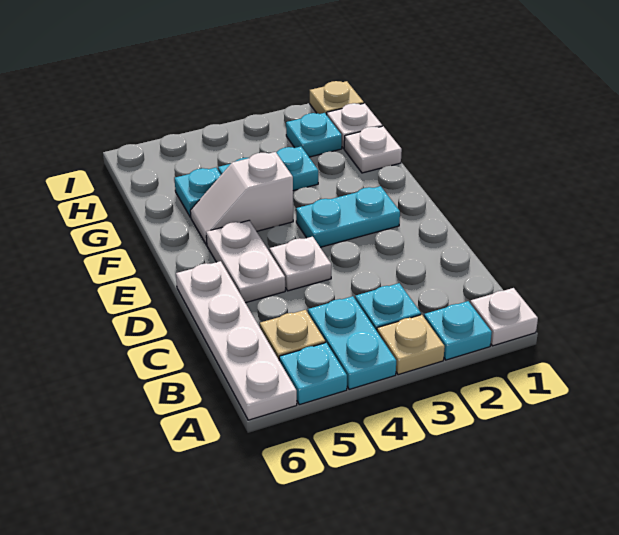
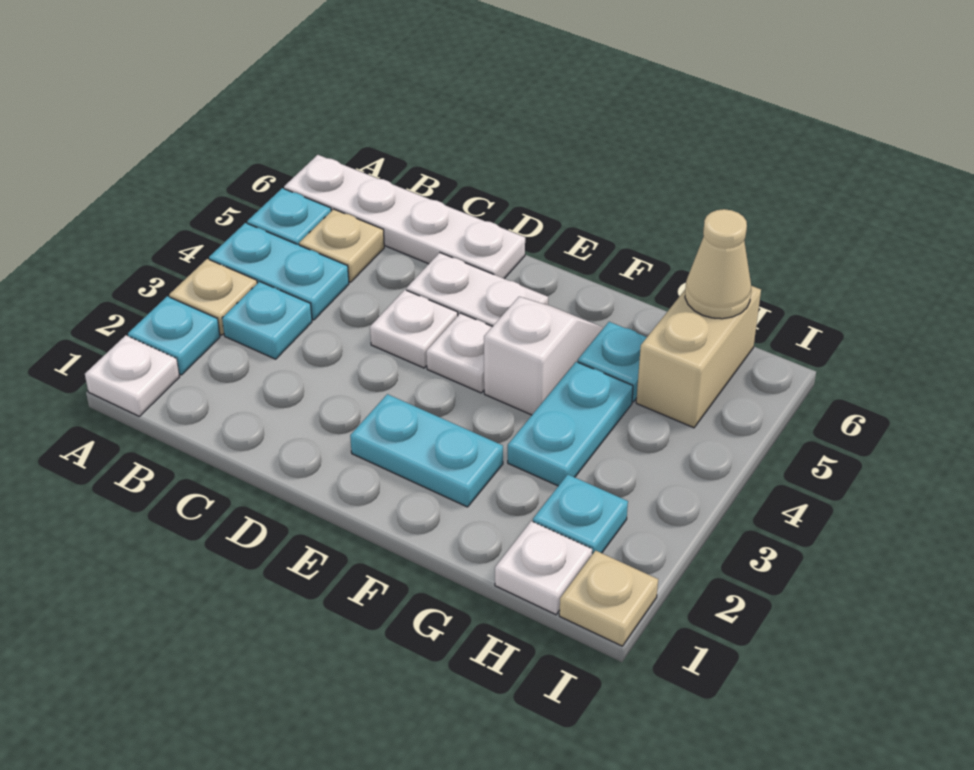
cyan 1x2 plate [296,186,400,247] -> cyan 1x2 plate turned to [350,394,503,507]
white 1x1 plate [344,126,402,173] -> white 1x1 plate moved to [426,313,493,393]
none -> tan 1x2 brick [636,286,761,428]
none -> tan 1x1 cone [685,209,751,319]

